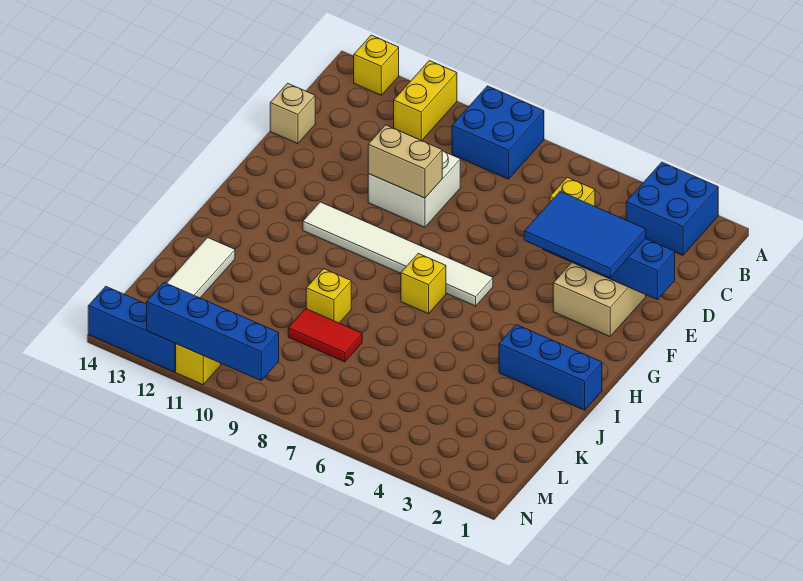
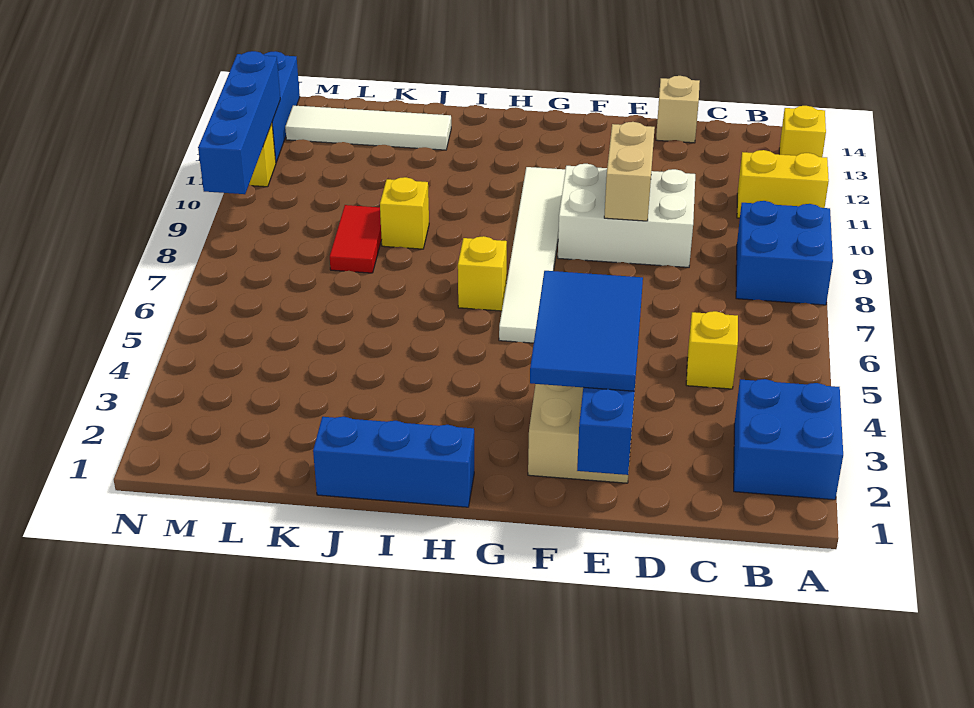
white 2x2 brick [368,151,460,227] -> white 2x3 brick [558,164,695,267]
blue 1x3 brick [499,325,602,410] -> blue 1x3 brick turned to [313,417,474,507]

